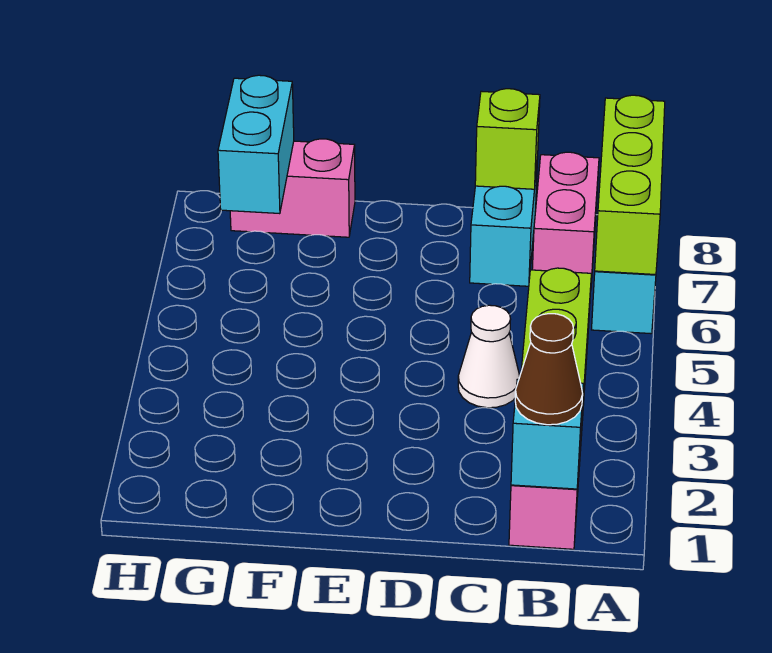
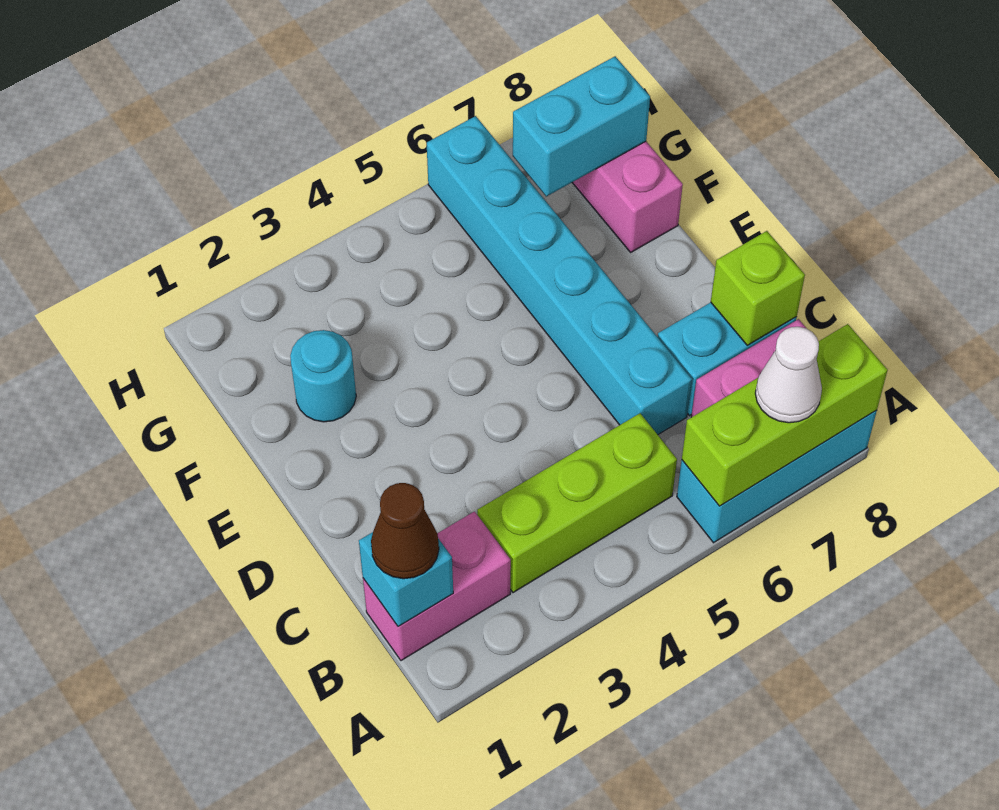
white 1x1 cone [458,305,520,408] -> white 1x1 cone moved to [755,327,822,423]
none -> cyan 1x6 brick [427,116,692,435]
none -> cyan 1x1 round brick [290,330,356,422]

